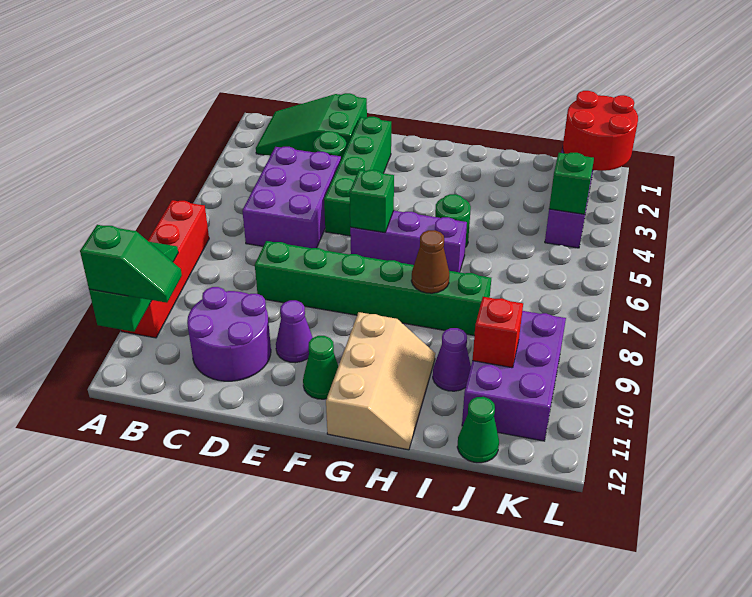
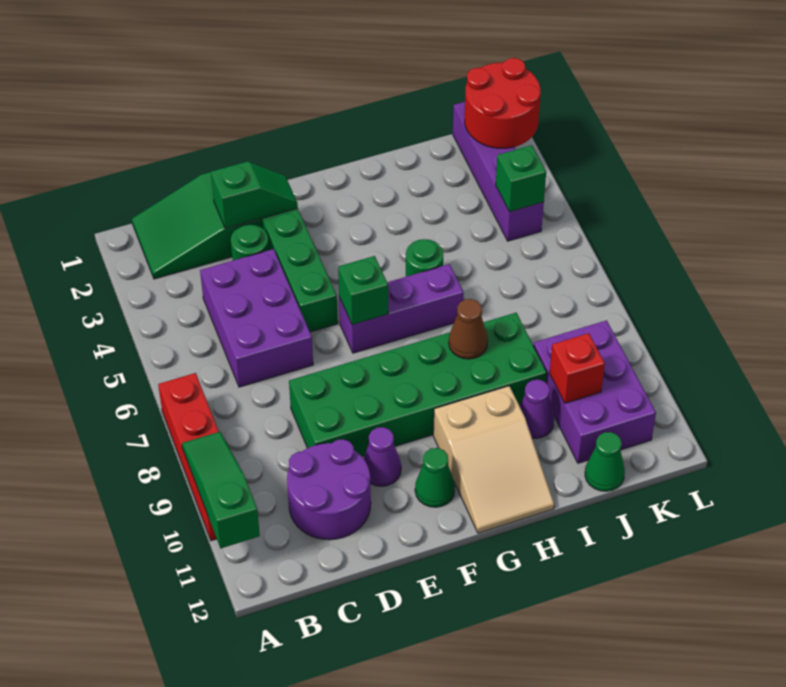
green 1x2 slope [80,225,182,303] -> green 1x2 slope moved to [211,161,298,229]
green 1x6 brick [255,241,491,336] -> green 2x6 brick [289,313,547,457]
tan 2x3 slope [326,312,435,450] -> tan 2x3 slope turned to [433,386,554,533]

